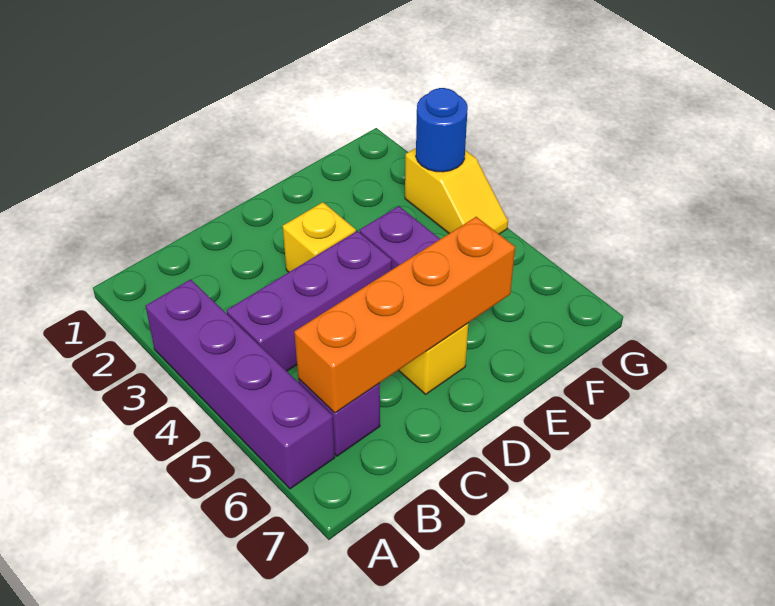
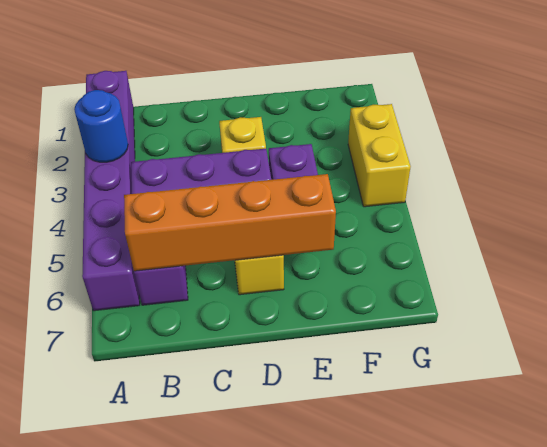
purple 1x4 brick [146,279,335,489] -> purple 1x6 brick [82,71,140,311]
yellow 1x2 slope [405,148,508,234] -> yellow 1x2 brick [348,104,411,207]
blue 1x1 round brick [416,88,468,172] -> blue 1x1 round brick moved to [74,90,128,162]

